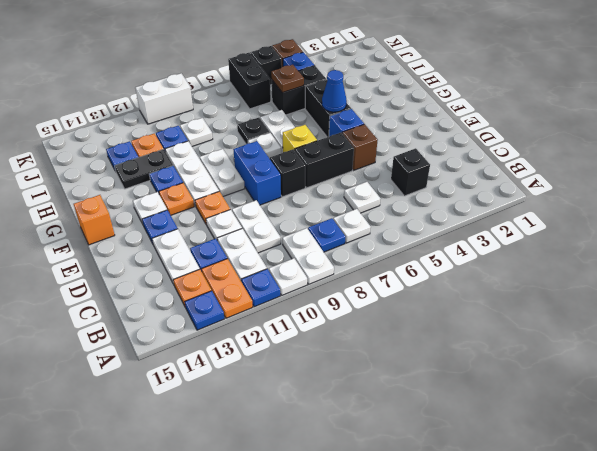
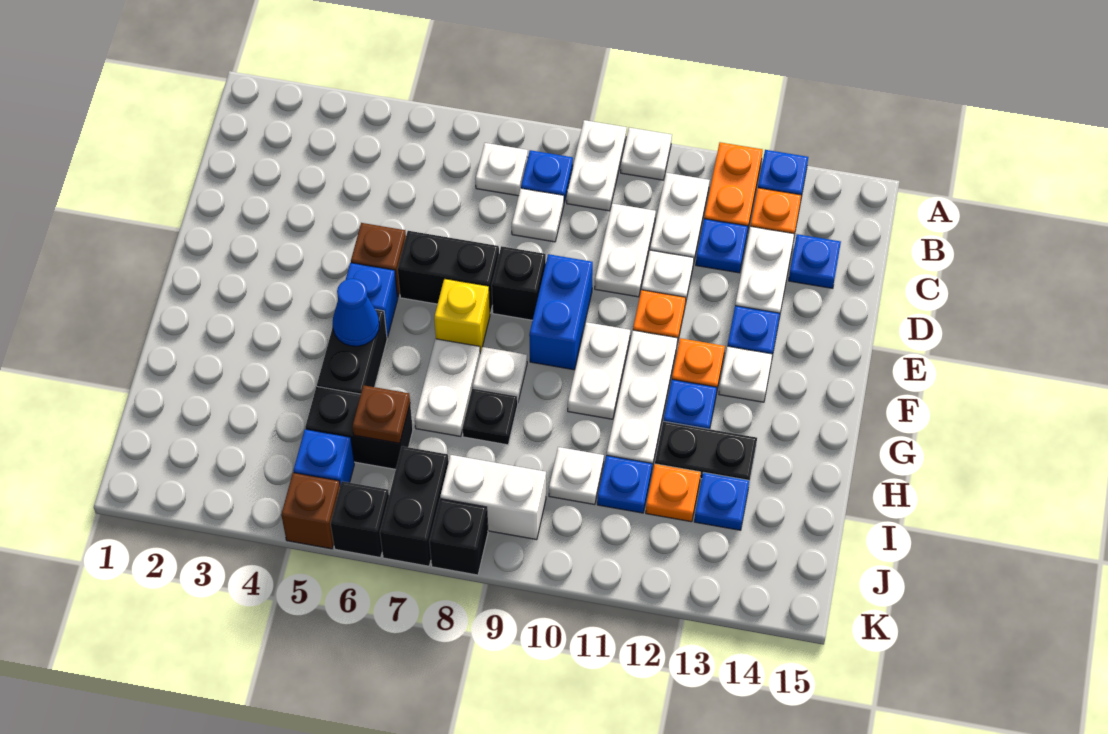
blue 1x1 plate [241,269,280,307] -> blue 1x1 plate moved to [789,234,841,288]
black 1x1 brick [391,148,430,196] -> black 1x1 brick moved to [429,499,488,575]
white 1x1 plate [344,182,380,213] -> white 1x1 plate moved to [512,188,564,242]
orange 1x1 brick [74,195,115,245] -> none
white 1x2 brick [135,73,193,124] -> white 1x2 brick moved to [440,455,546,540]

